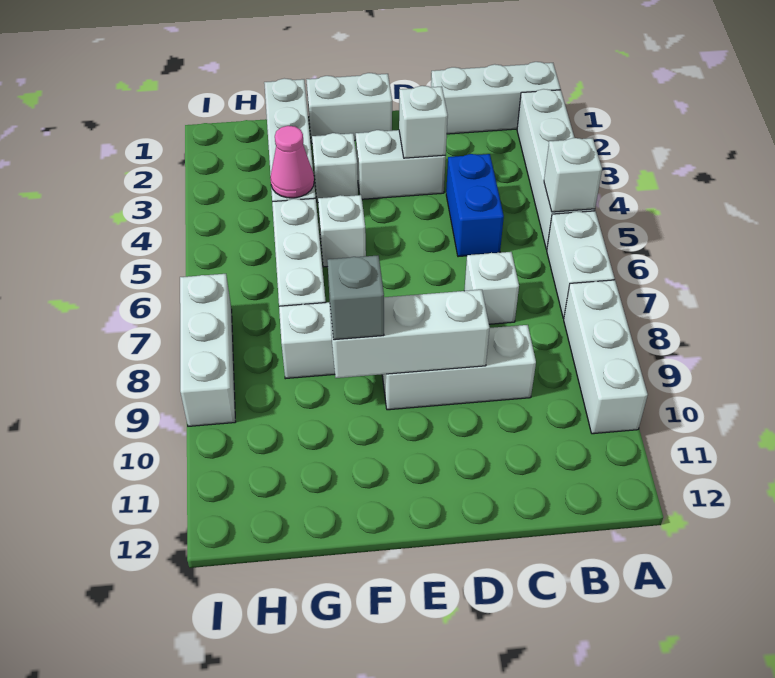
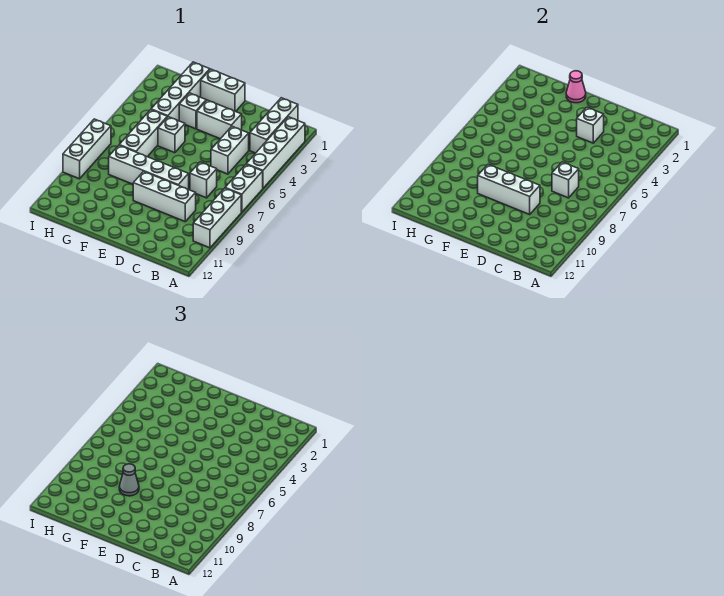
white 1x3 brick [431,62,560,134] -> white 1x3 brick turned to [250,98,298,153]
white 1x1 brick [544,138,602,212] -> white 1x1 brick moved to [552,162,579,198]
blue 1x2 brick [446,154,504,257] -> white 1x2 brick [211,126,249,174]
grey 1x1 brick [327,255,384,340] -> grey 1x1 cone [119,464,139,496]
pink 1x1 cone [270,126,314,198] -> pink 1x1 cone moved to [566,71,586,103]

